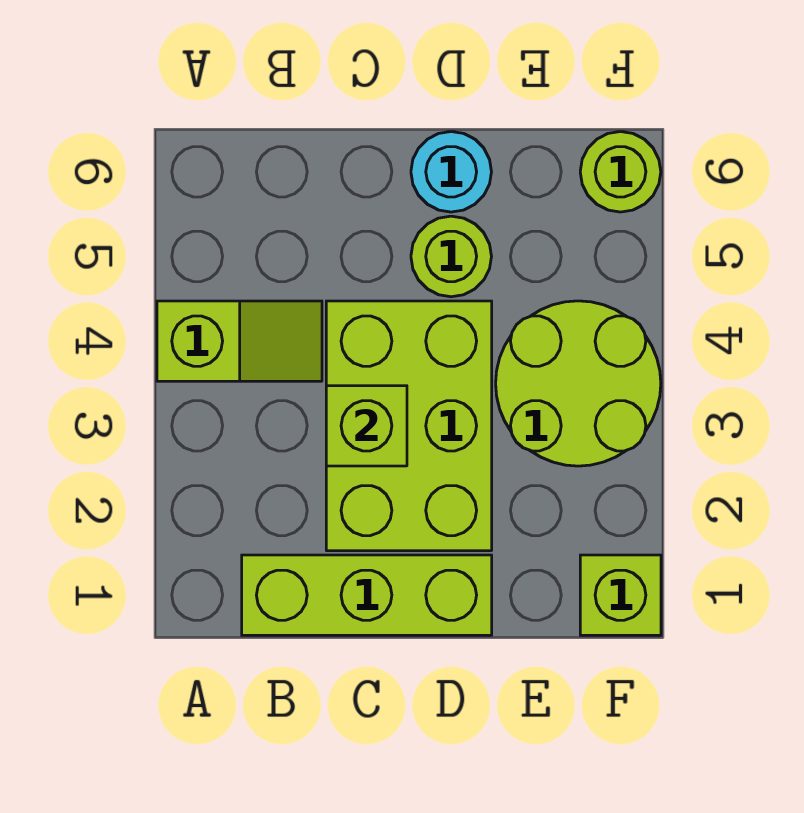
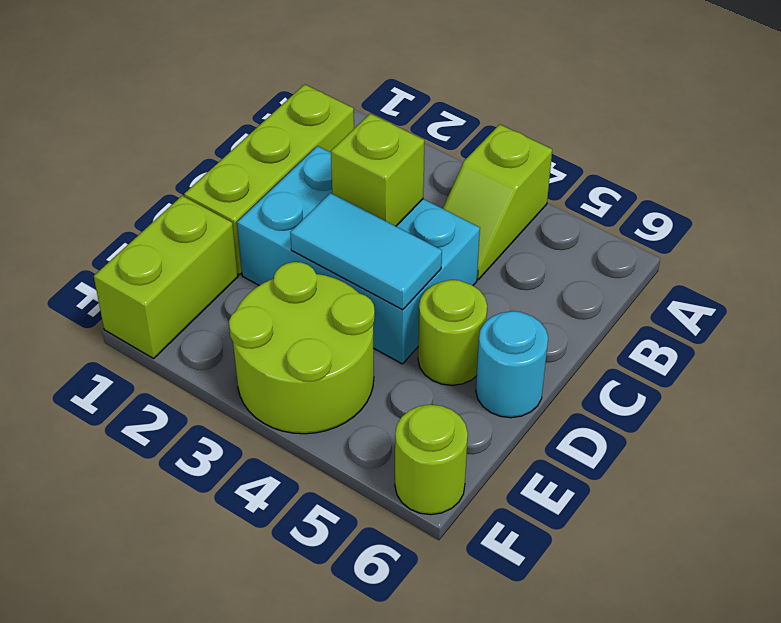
lime 2x3 brick [326,301,492,551] -> cyan 2x3 brick [237,146,480,364]
none -> cyan 1x2 tile [290,193,442,310]
lime 1x1 brick [580,555,661,635] -> lime 1x2 brick [94,196,238,359]

